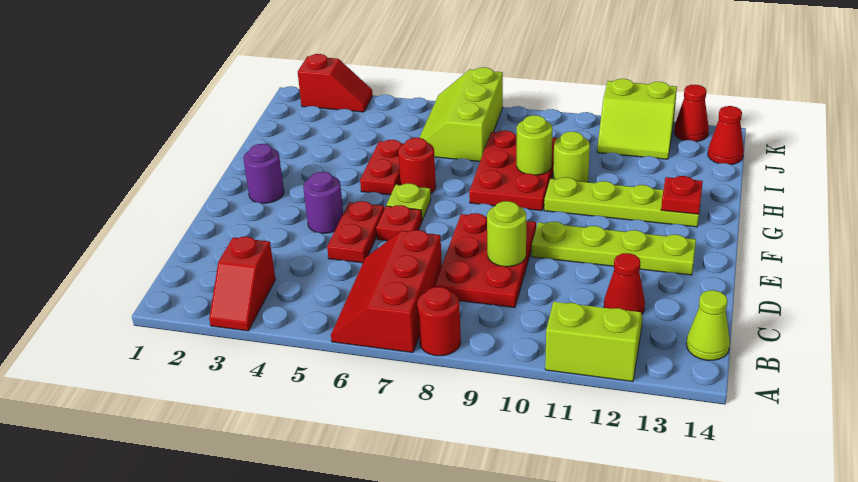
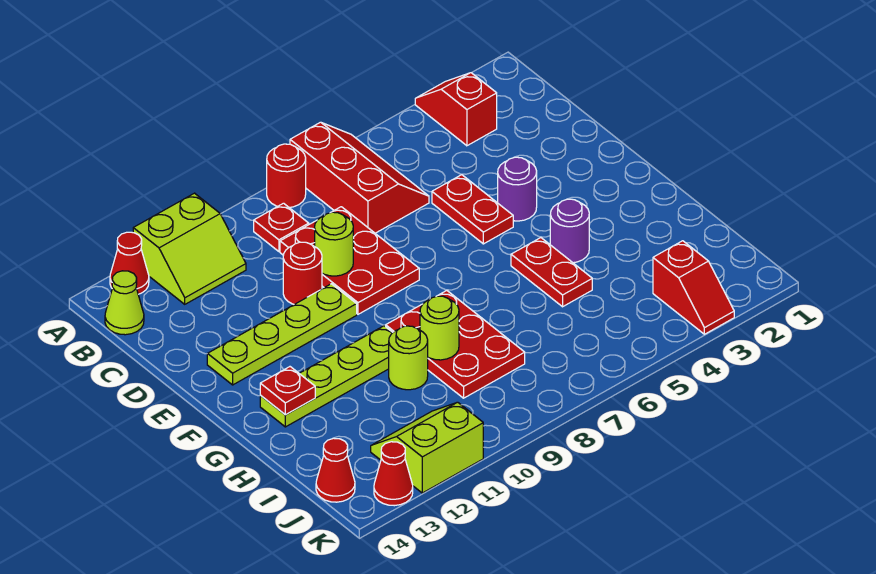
red 1x1 cone [604,253,645,314] -> red 1x1 cone moved to [110,232,149,294]
red 1x1 plate [376,205,422,241] -> red 1x1 plate moved to [254,203,309,251]
purple 1x1 round brick [243,144,284,203] -> purple 1x1 round brick moved to [550,199,589,263]
lime 1x1 plate [386,183,431,220] -> none
red 1x1 round brick [398,138,436,193] -> red 1x1 round brick moved to [283,242,322,304]
lime 2x3 slope [419,67,503,161] -> none
red 1x2 slope [298,54,373,112] -> red 1x2 slope turned to [653,241,734,334]

